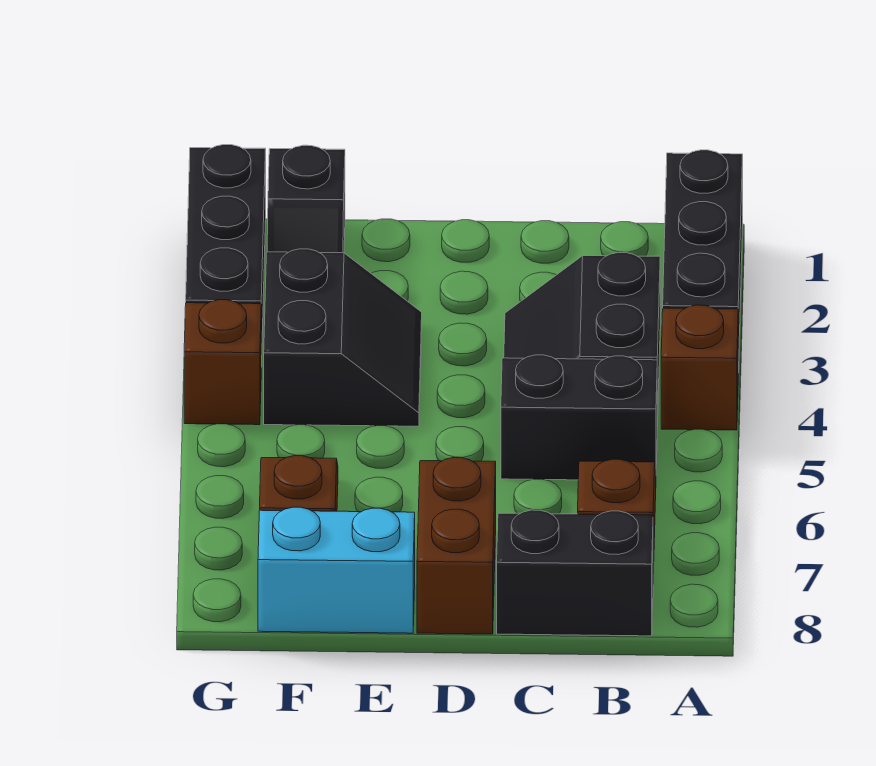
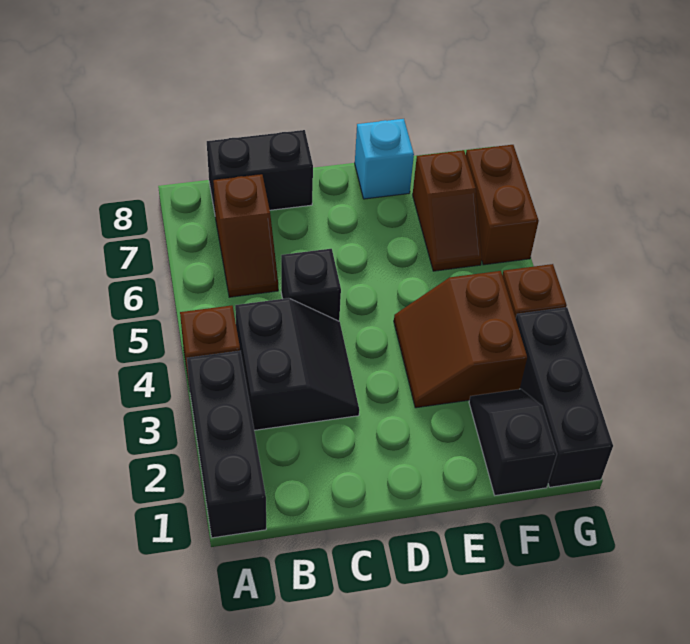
black 1x2 brick [501,355,657,480] -> black 1x1 brick [281,249,341,321]
brown 1x2 brick [417,458,496,634] -> brown 1x2 brick moved to [466,145,539,265]
black 2x2 slope [264,249,422,426] -> brown 2x2 slope [394,271,527,408]
cyan 1x2 brick [258,507,415,633] -> cyan 1x1 brick [355,119,414,199]

